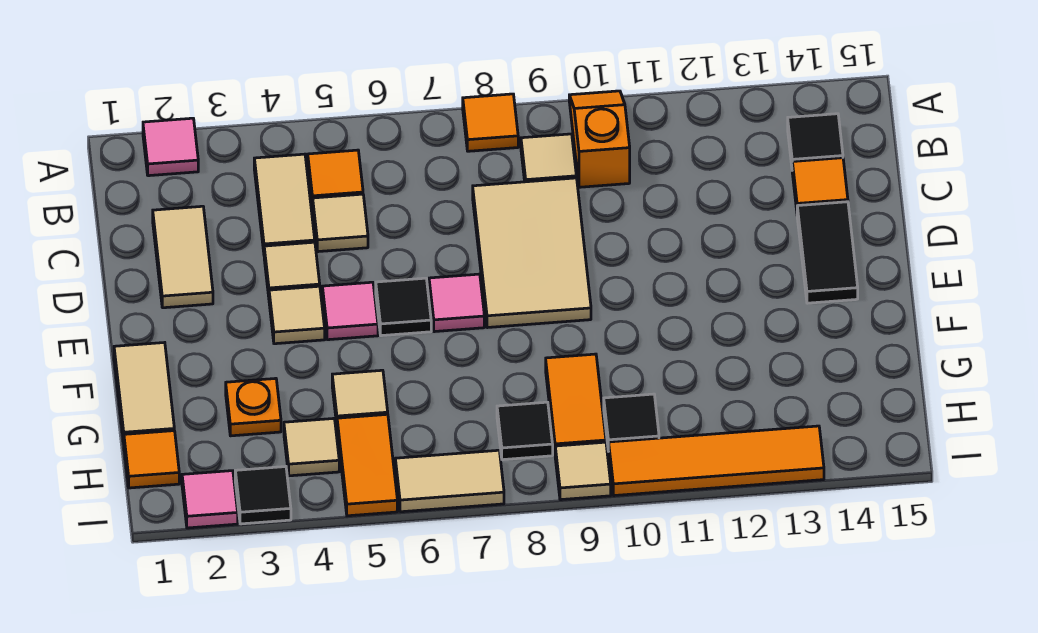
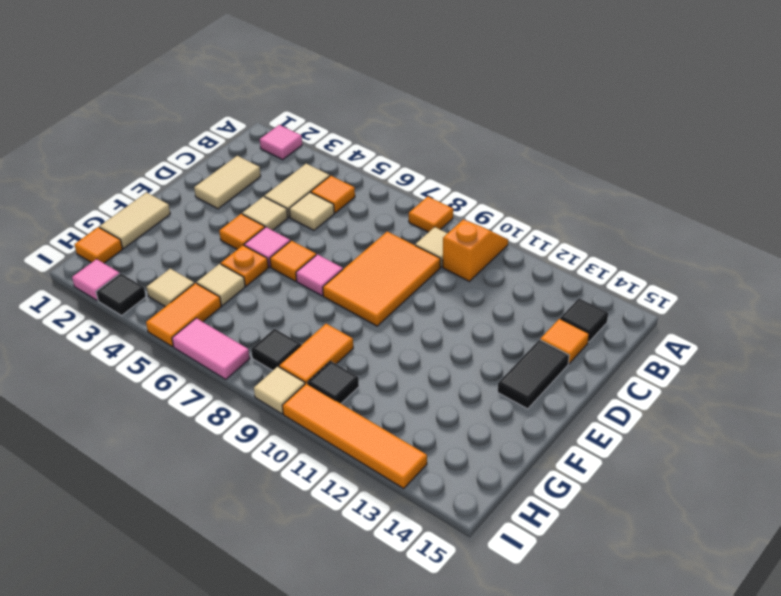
tan 2x3 tile [473,178,591,328] -> orange 2x3 tile [323,232,441,326]
tan 1x1 tile [269,286,325,344] -> orange 1x1 tile [219,214,265,249]
black 1x1 tile [376,278,431,336] -> orange 1x1 tile [270,241,316,281]
orange 1x1 plate [226,378,281,436] -> orange 1x1 plate moved to [221,245,268,286]
tan 1x2 tile [395,450,504,512] -> pink 1x2 tile [172,318,250,379]

